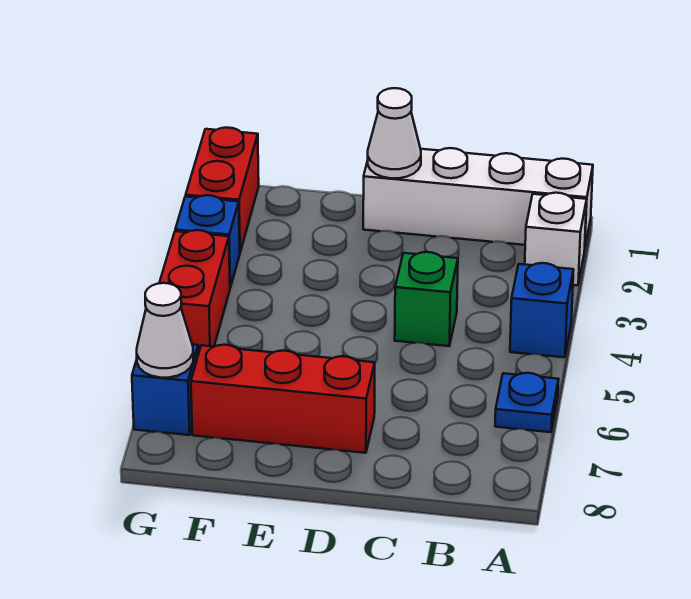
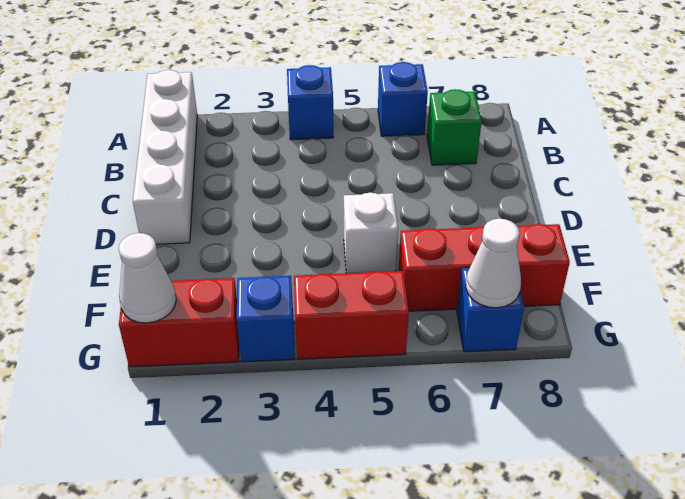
white 1x1 brick [525,193,587,285] -> white 1x1 brick moved to [344,193,398,273]
blue 1x1 plate [495,373,559,432] -> blue 1x1 brick [378,62,428,136]
green 1x1 brick [395,252,458,346] -> green 1x1 brick moved to [427,89,482,165]
white 1x1 cone [368,88,421,178] -> white 1x1 cone moved to [119,233,176,323]
red 1x3 brick [191,345,375,453] -> red 1x3 brick turned to [399,224,570,311]

